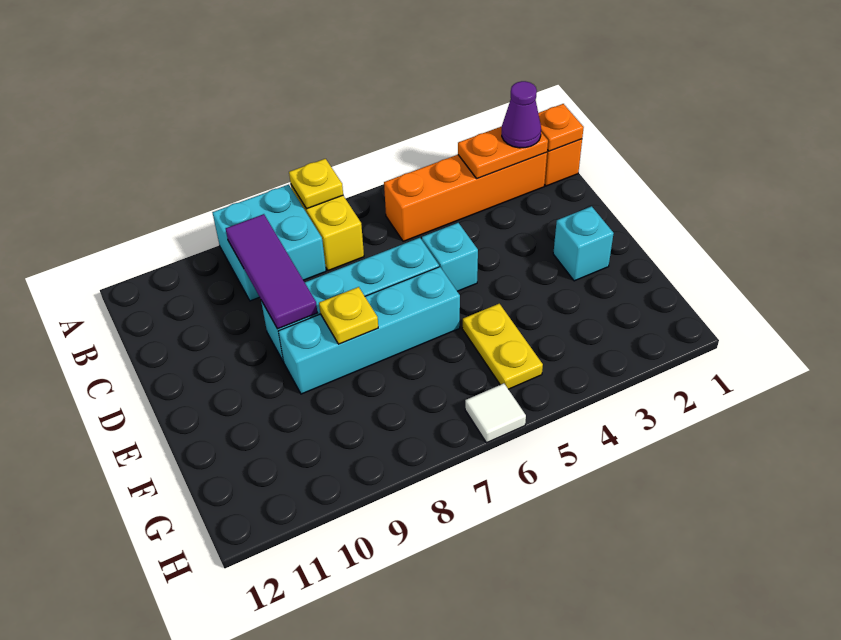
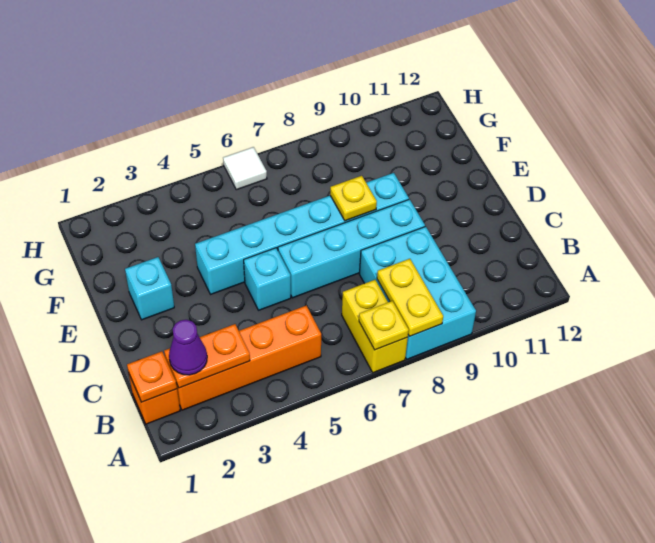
cyan 2x2 brick [212,184,326,301] -> cyan 2x3 brick [360,227,476,359]
purple 1x3 tile [226,214,317,329] -> none
cyan 1x4 brick [279,267,460,394] -> cyan 1x6 brick [195,173,409,294]
yellow 1x2 plate [462,304,543,389] -> yellow 1x2 plate moved to [377,259,443,336]

